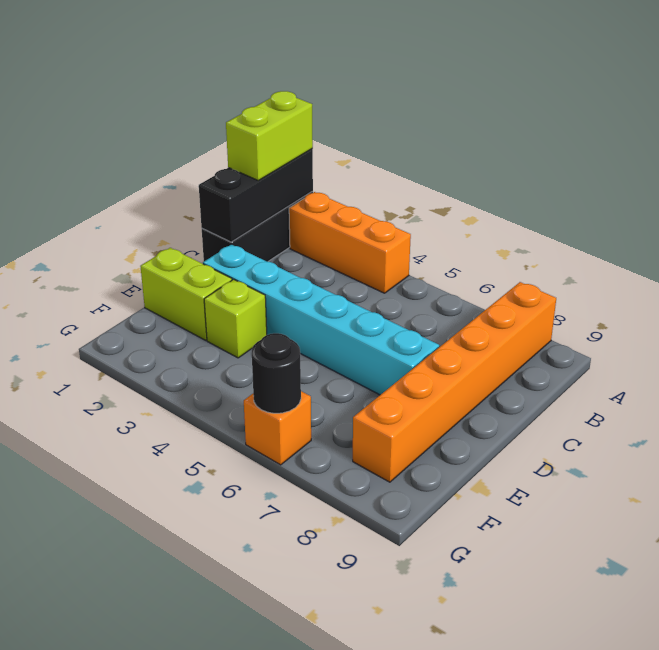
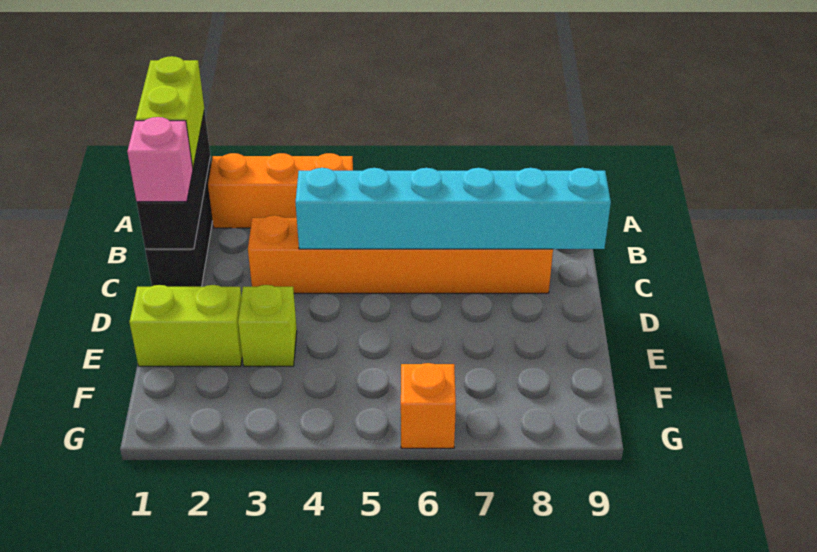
orange 1x6 brick [353,282,556,482] -> orange 1x6 brick turned to [248,215,553,293]
none -> pink 1x1 brick [127,117,193,202]
cyan 1x6 brick [203,244,439,395] -> cyan 1x6 brick moved to [296,168,611,249]
black 1x1 round brick [252,333,301,413] -> none

